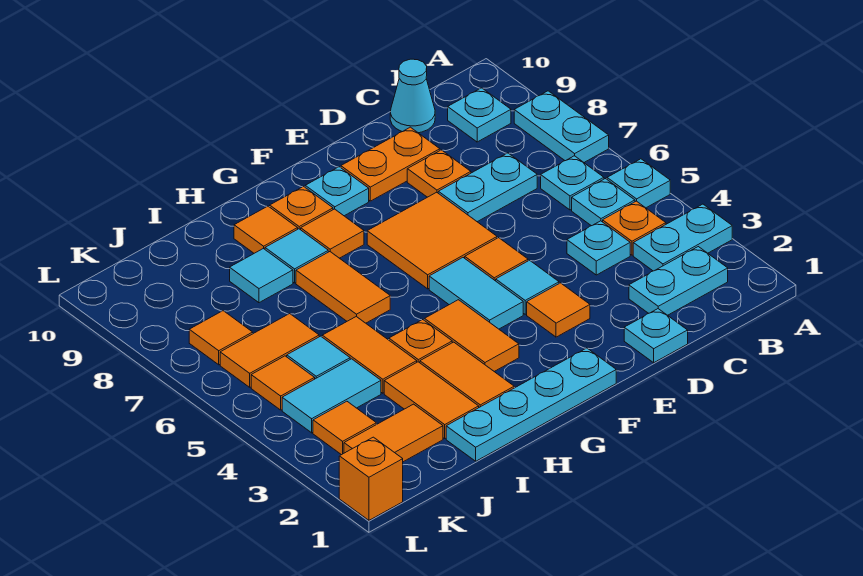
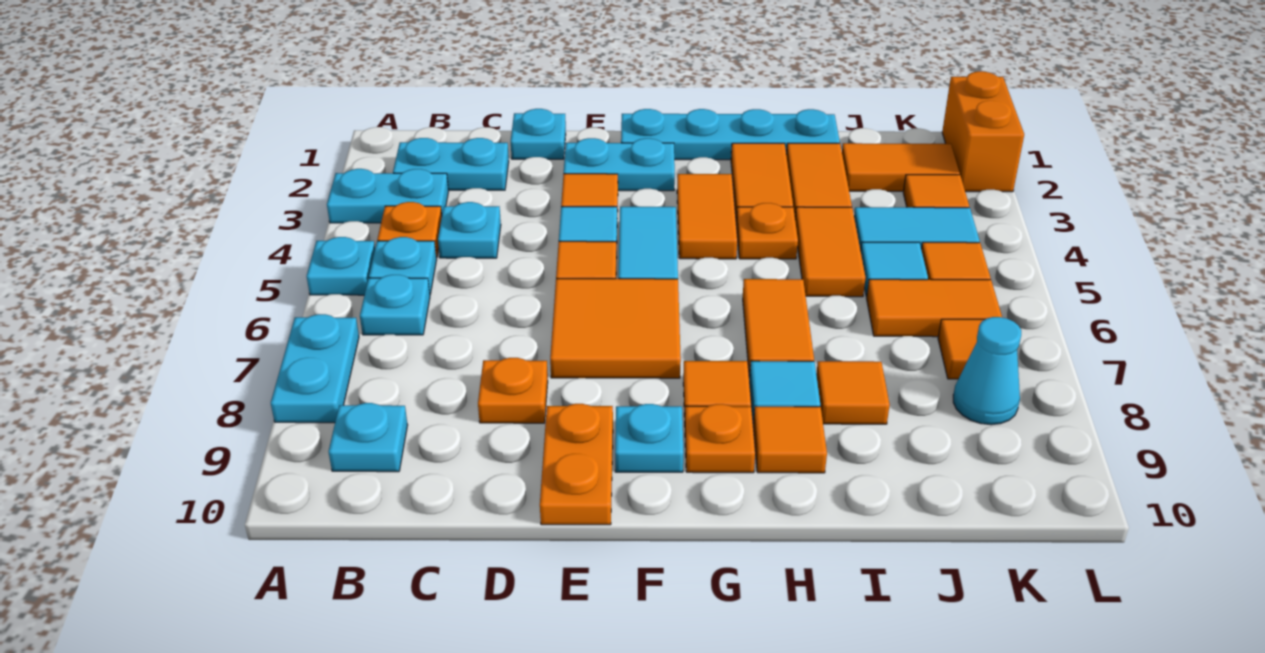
cyan 1x2 plate [438,153,537,222] -> cyan 1x2 plate moved to [564,138,675,191]
cyan 1x1 cone [390,59,435,133] -> cyan 1x1 cone moved to [953,317,1021,425]
orange 1x2 plate [341,127,440,201] -> orange 1x2 plate turned to [540,404,613,525]
cyan 1x1 tile [230,248,293,303] -> orange 1x1 tile [816,361,890,424]
orange 1x1 brick [339,437,403,520] -> orange 1x2 brick [942,71,1024,192]

